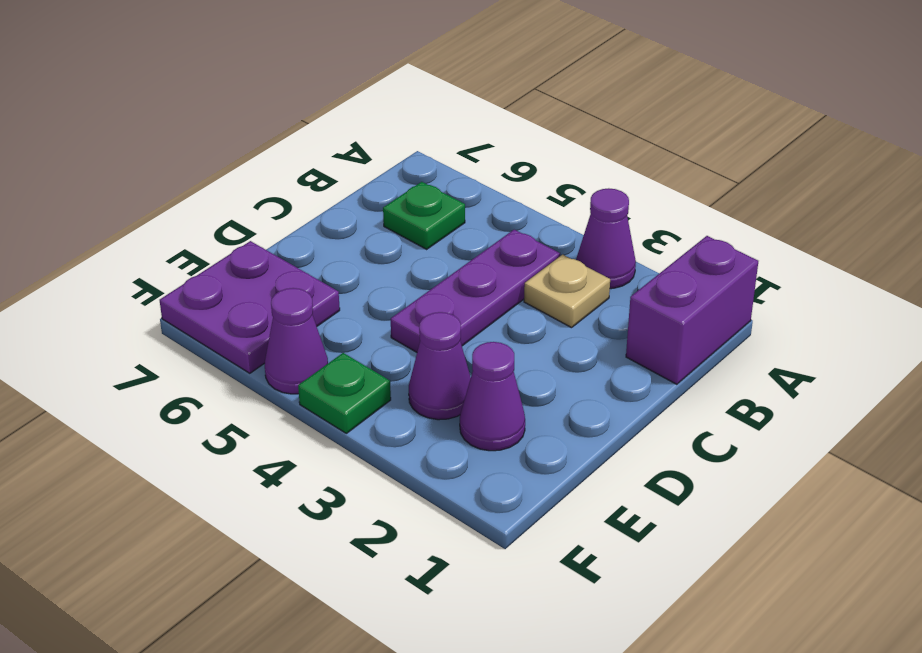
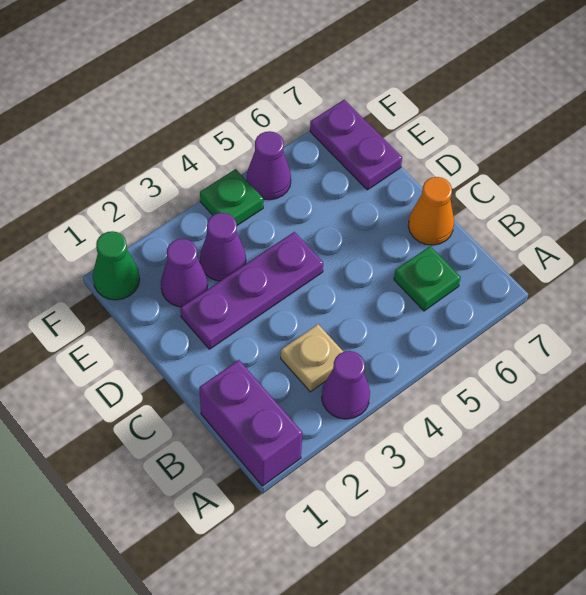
purple 1x3 plate [391,230,560,352] -> purple 1x3 plate turned to [180,232,323,349]
none -> orange 1x1 cone [408,177,454,245]
purple 2x2 plate [160,241,340,373] -> purple 1x2 plate [310,100,402,190]
none -> green 1x1 cone [93,231,140,300]

